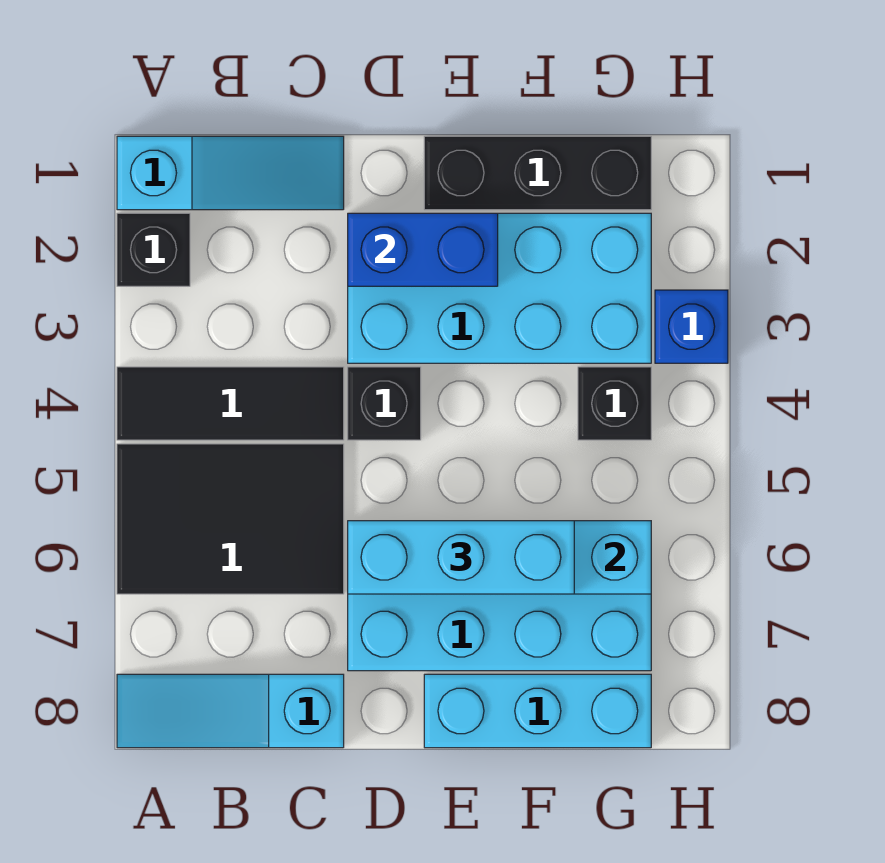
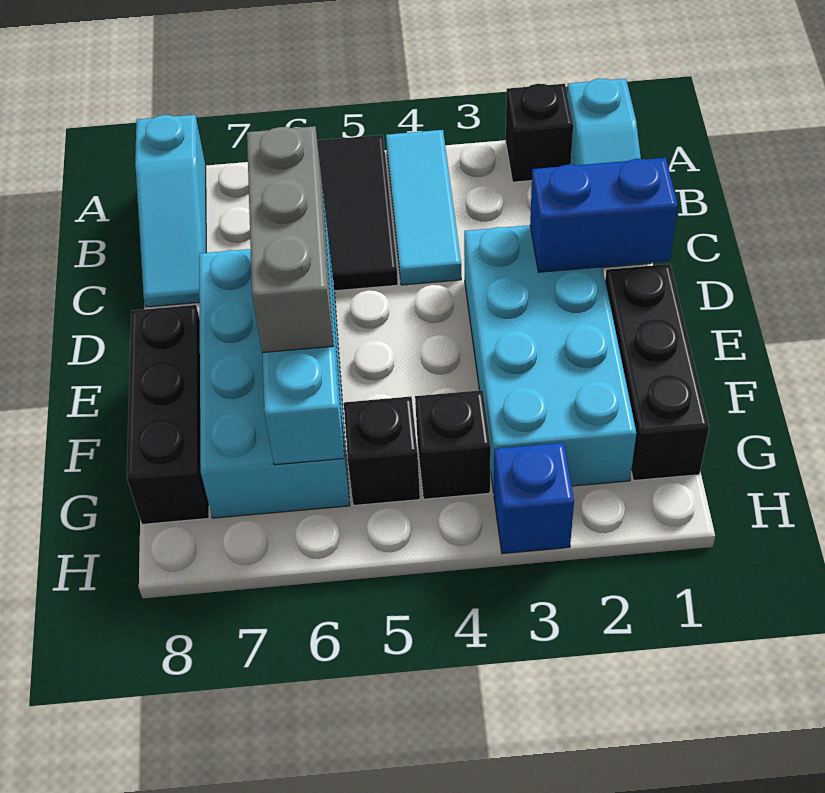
black 1x3 tile [117,367,344,440] -> cyan 1x3 tile [386,130,461,285]
cyan 1x3 slope [117,674,344,748] -> cyan 1x3 slope turned to [135,115,206,307]
blue 1x2 brick [348,213,498,286] -> blue 1x2 brick turned to [530,158,678,272]
black 1x1 brick [348,367,421,440] -> black 1x1 brick moved to [344,396,420,506]
cyan 1x3 brick [348,521,574,594] -> grey 1x3 brick [247,126,333,353]
cyan 1x3 brick [424,674,651,748] -> black 1x3 brick [127,305,209,524]

